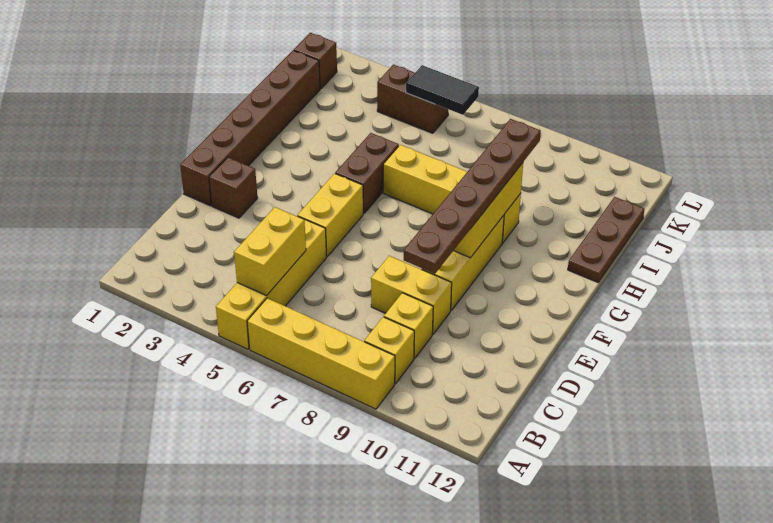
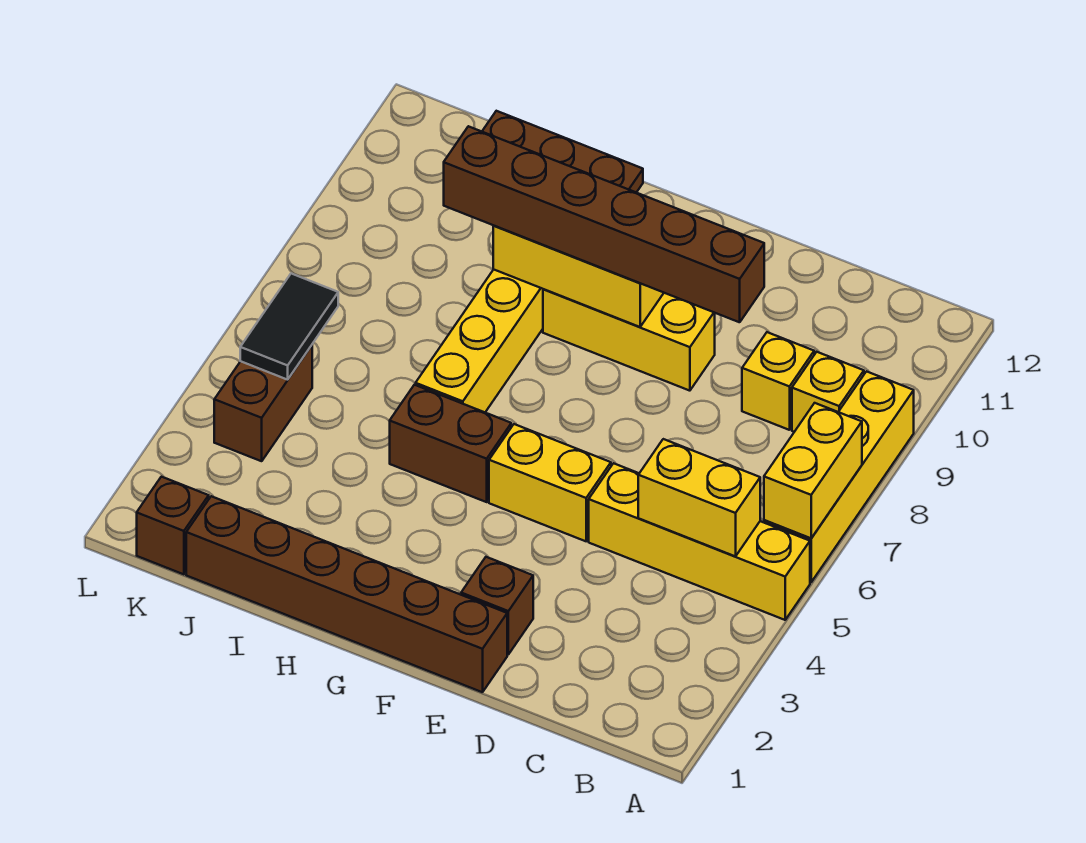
yellow 1x2 brick [371,256,452,334] -> yellow 1x2 brick moved to [764,403,862,538]
brown 1x6 plate [404,119,541,274] -> brown 1x6 brick [444,126,764,322]

